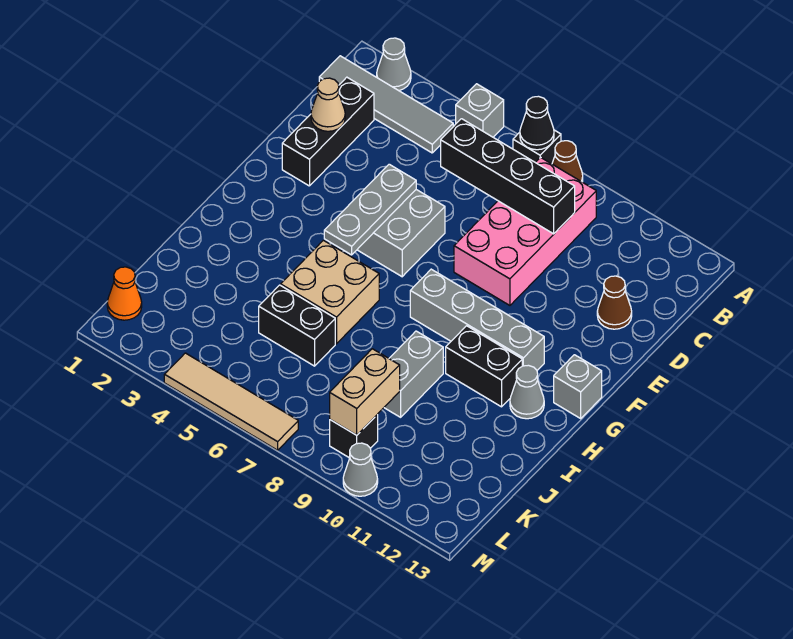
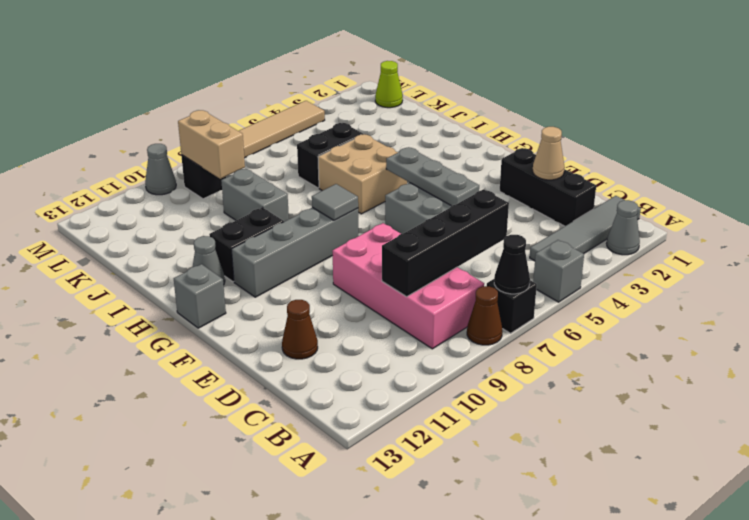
none -> grey 1x1 tile [312,184,358,220]
orange 1x1 cone [107,267,142,320] -> lime 1x1 cone [375,61,403,108]

